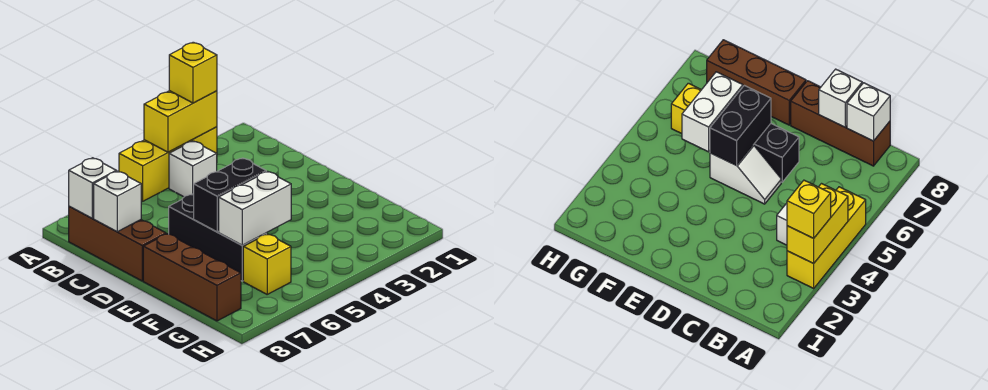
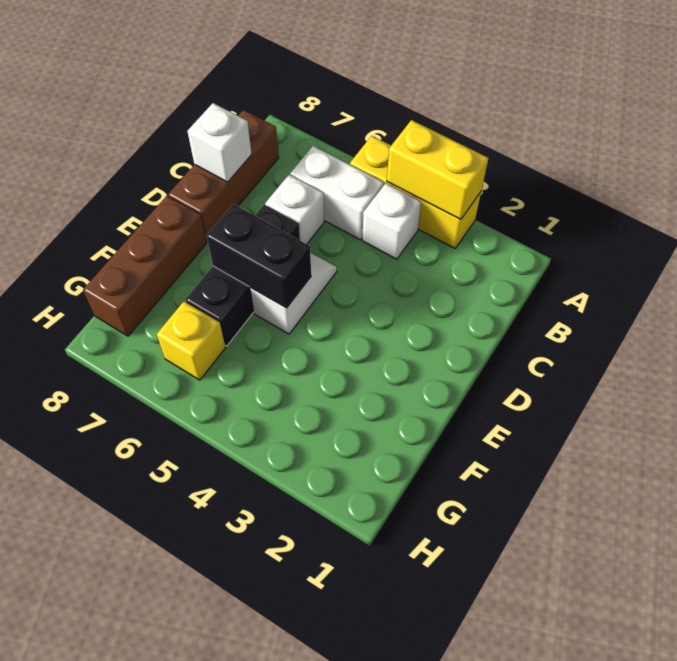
yellow 1x1 brick [169,42,217,103] -> none
white 1x1 brick [69,158,116,218] -> white 1x1 brick moved to [265,175,324,244]
white 1x2 brick [219,171,291,245] -> white 1x2 brick moved to [290,146,384,240]

